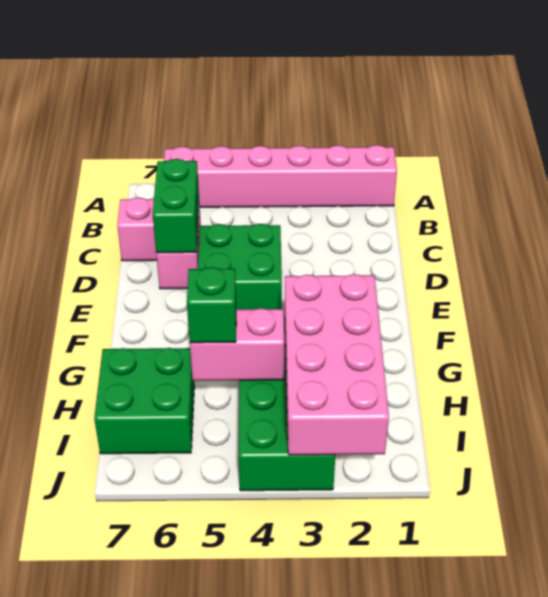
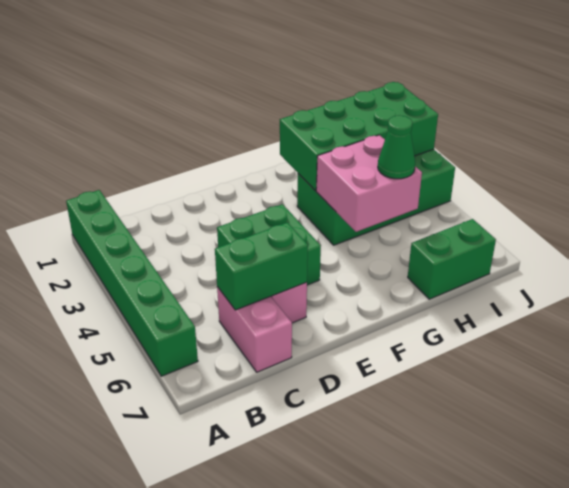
pink 1x6 brick [164,145,397,207] -> green 1x6 brick [66,190,198,376]
pink 2x4 brick [285,274,389,455] -> green 2x4 brick [280,82,438,191]
pink 1x2 brick [190,308,284,381] -> pink 2x2 brick [316,135,422,232]
green 1x1 brick [187,267,236,343] -> green 1x1 cone [378,115,415,179]
green 2x2 brick [94,348,194,454] -> green 1x2 brick [408,219,496,299]

